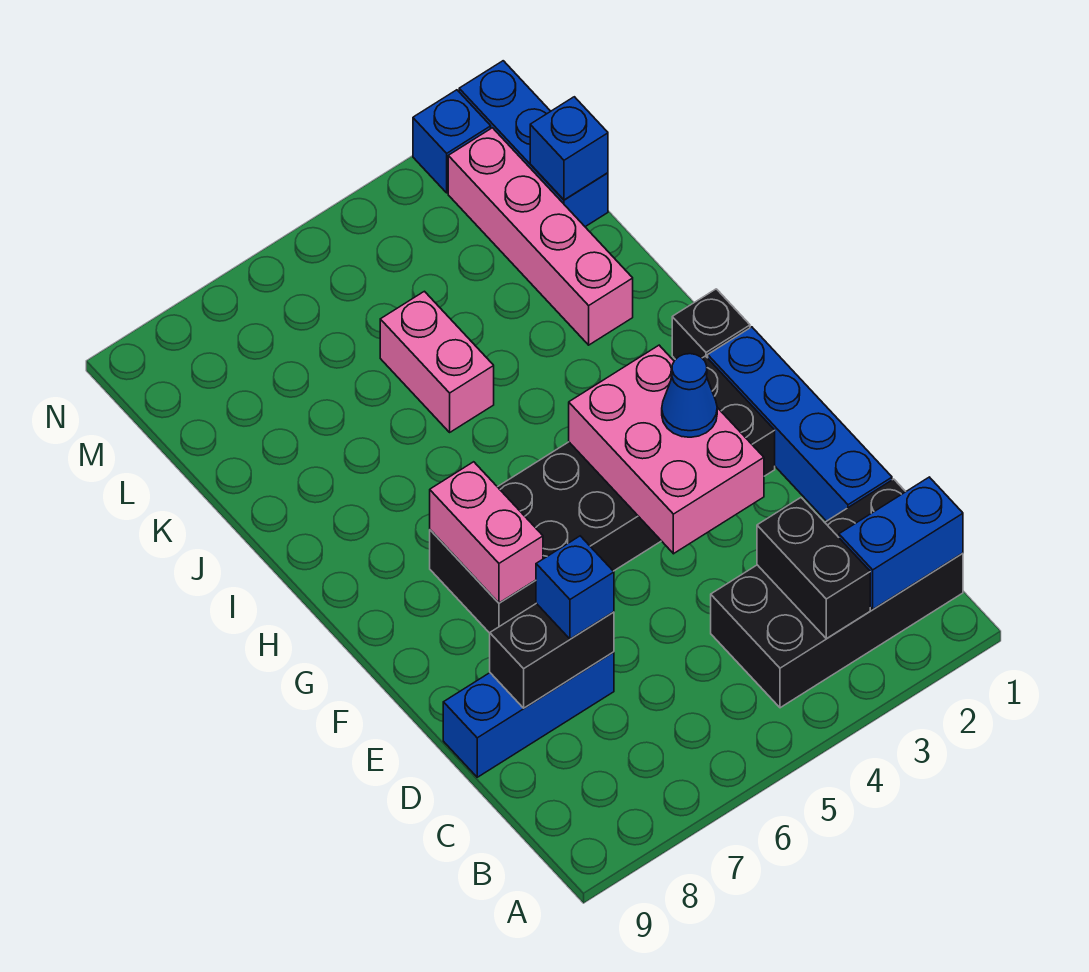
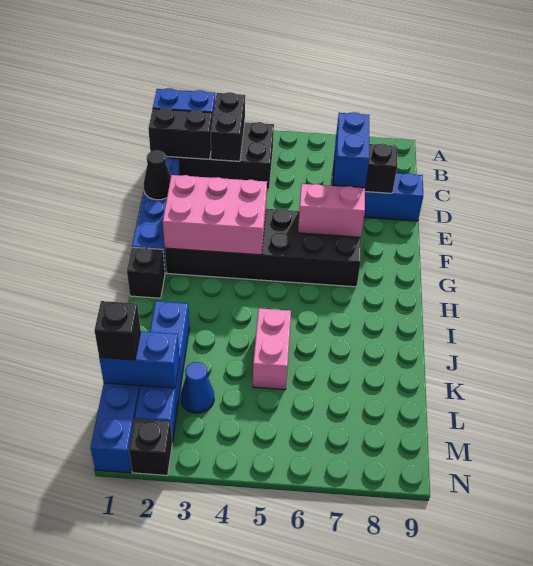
none -> black 1x2 brick [148,108,212,159]
blue 1x1 brick [536,536,614,639] -> blue 1x2 brick [334,112,369,187]
none -> black 1x1 cone [143,150,171,200]
pink 2x3 brick [569,345,764,554] -> pink 2x3 brick turned to [163,175,267,255]
blue 1x1 cone [662,354,717,437] -> blue 1x1 cone moved to [181,362,214,413]
pink 1x2 brick [430,462,543,603] -> pink 1x2 brick turned to [298,184,365,237]
pink 1x4 brick [448,128,633,345] -> blue 1x4 brick [135,301,189,443]
blue 1x1 brick [530,97,608,200] -> blue 1x2 brick [99,331,180,388]
none -> black 1x1 brick [94,301,141,360]
blue 1x1 brick [413,90,491,193] -> black 1x1 brick [129,419,172,475]

